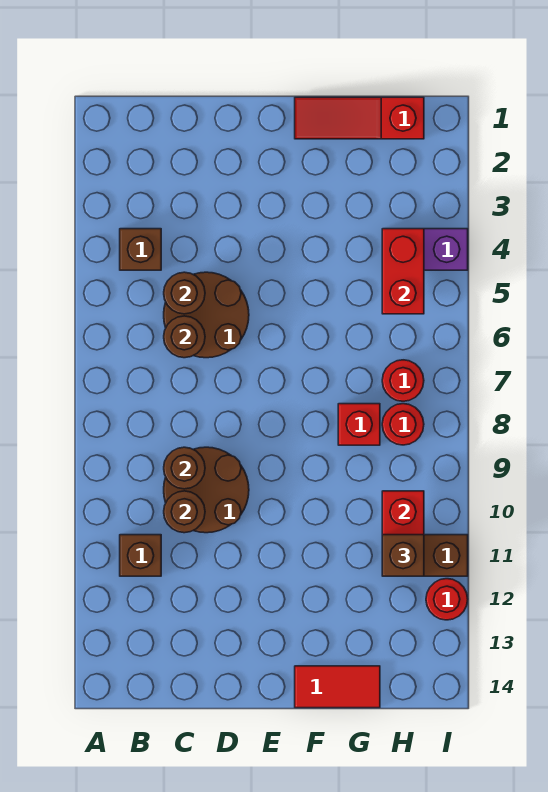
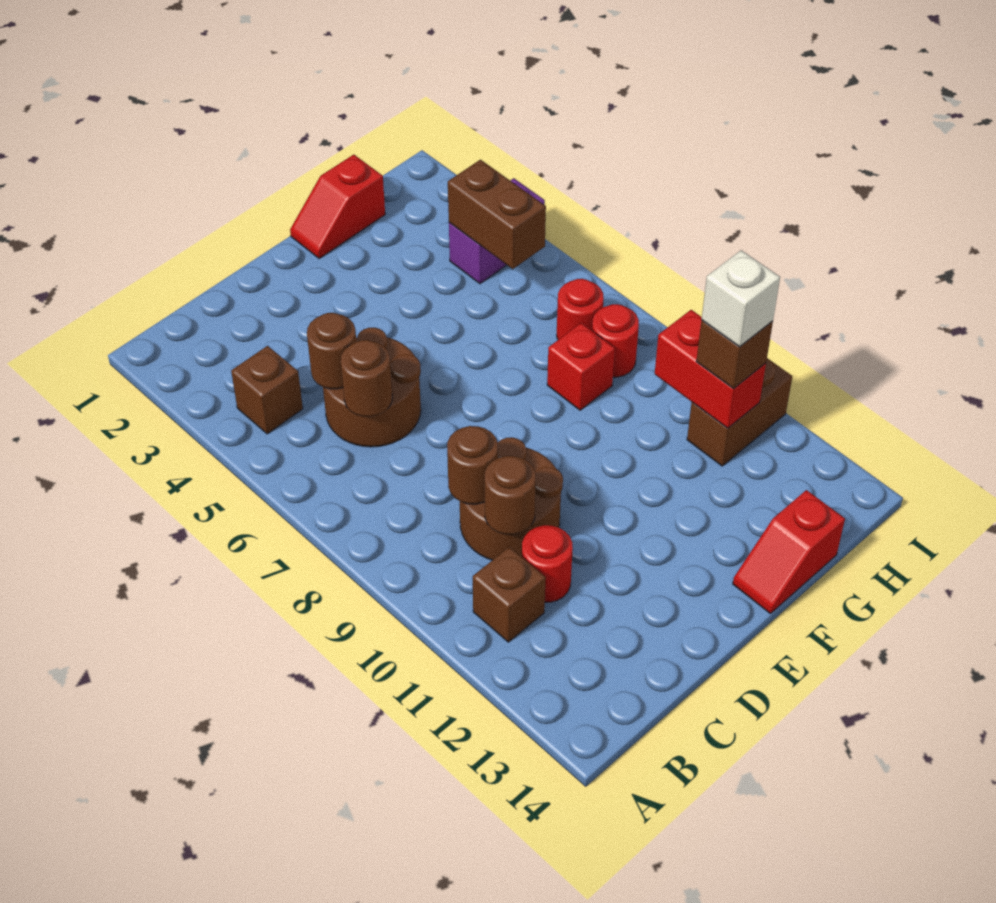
red 1x3 slope [295,97,424,139] -> red 1x2 slope [290,155,385,259]
red 1x2 tile [295,666,380,708] -> red 1x2 slope [733,490,845,614]
red 1x2 brick [382,229,424,314] -> brown 1x2 brick [448,160,546,269]
none -> white 1x1 brick [702,250,780,347]
red 1x1 round brick [426,579,468,620] -> red 1x1 round brick moved to [522,525,573,602]

